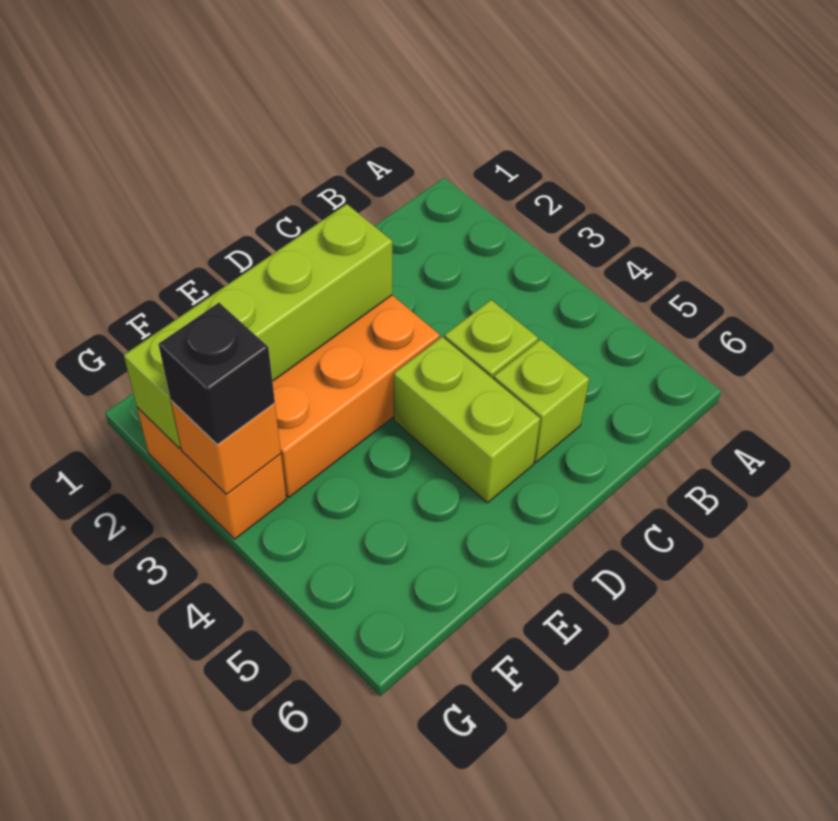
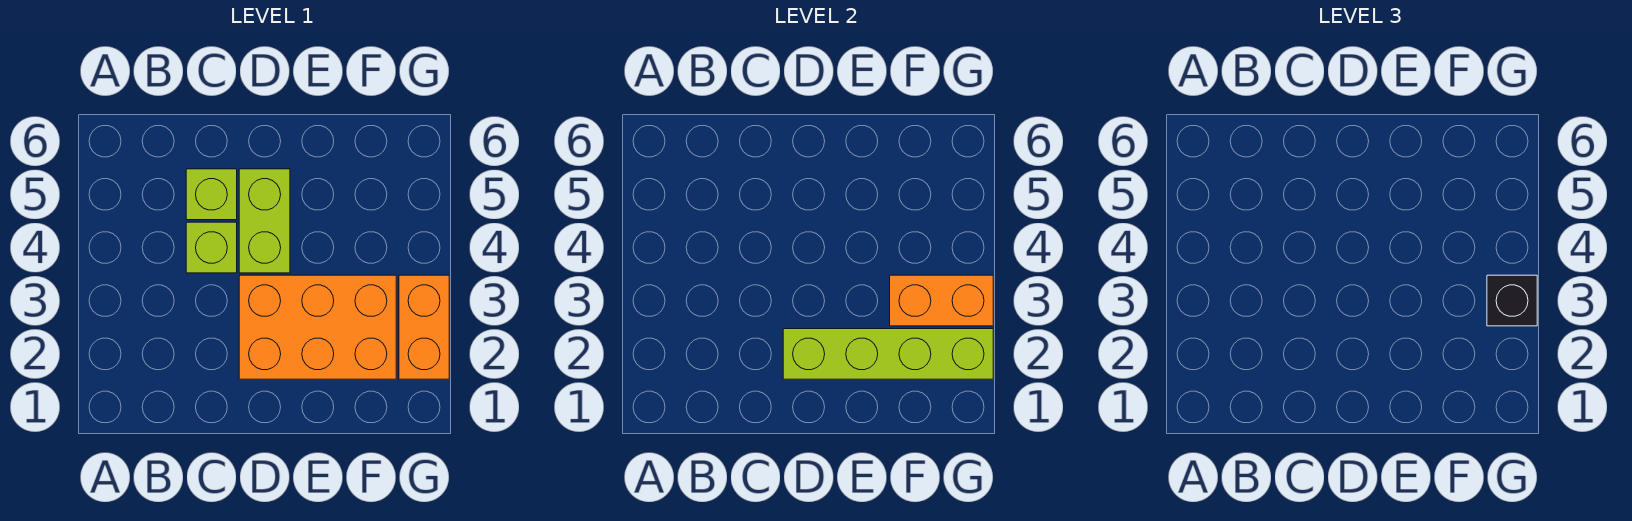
orange 1x1 brick [171,401,281,494] -> orange 1x2 brick [890,275,993,326]

